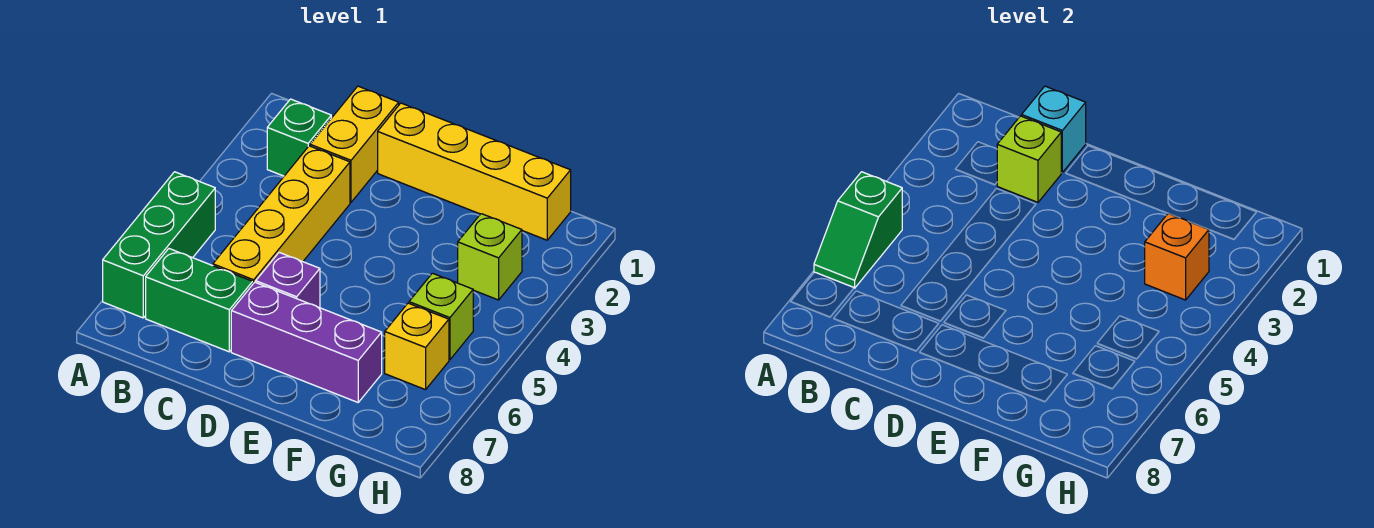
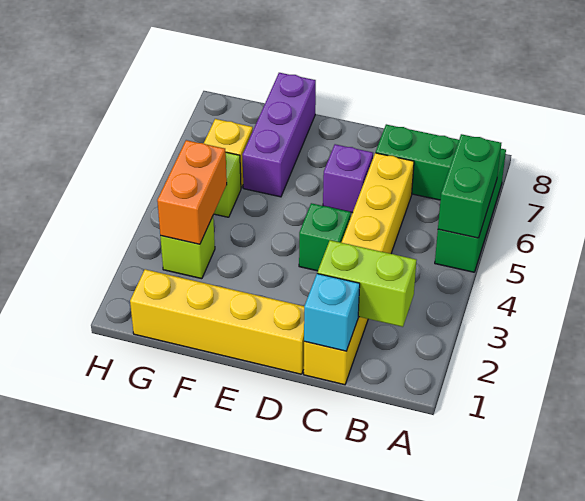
green 1x2 slope [814,172,902,288] -> green 1x2 brick [438,134,501,238]
green 1x1 brick [267,99,331,176] -> green 1x1 brick moved to [299,203,351,271]
lime 1x1 brick [997,116,1062,202] -> lime 1x2 brick [317,240,417,327]
purple 1x3 brick [231,282,382,402] -> purple 1x3 brick turned to [242,73,316,197]
orange 1x1 brick [1145,214,1209,300] -> orange 1x2 brick [157,140,227,244]

